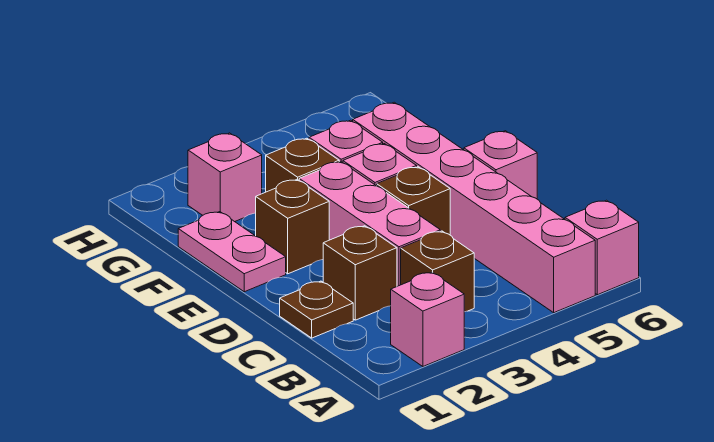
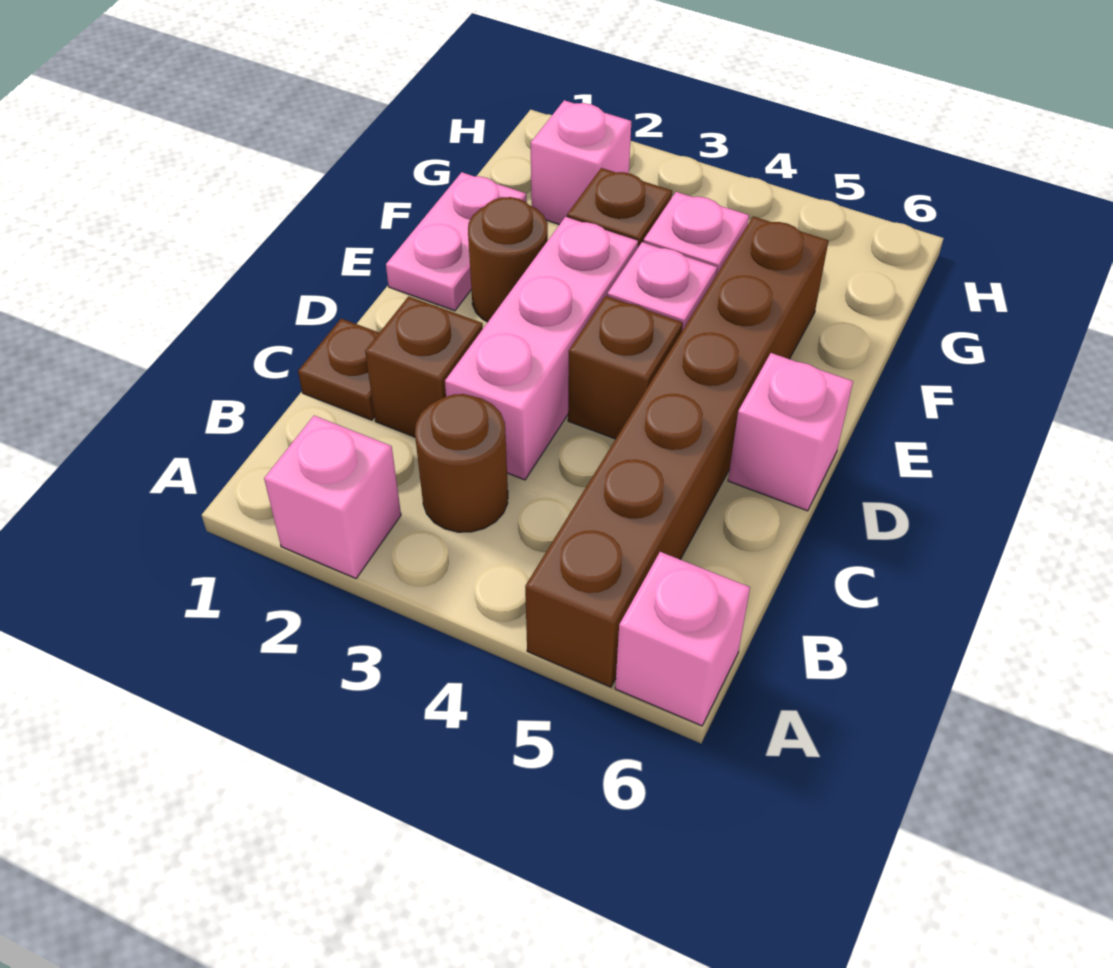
pink 1x6 brick [353,102,595,313] -> brown 1x6 brick [525,216,829,687]
brown 1x1 brick [401,231,474,312] -> brown 1x1 round brick [415,394,508,532]
brown 1x1 brick [256,179,329,274] -> brown 1x1 round brick [468,197,548,322]

